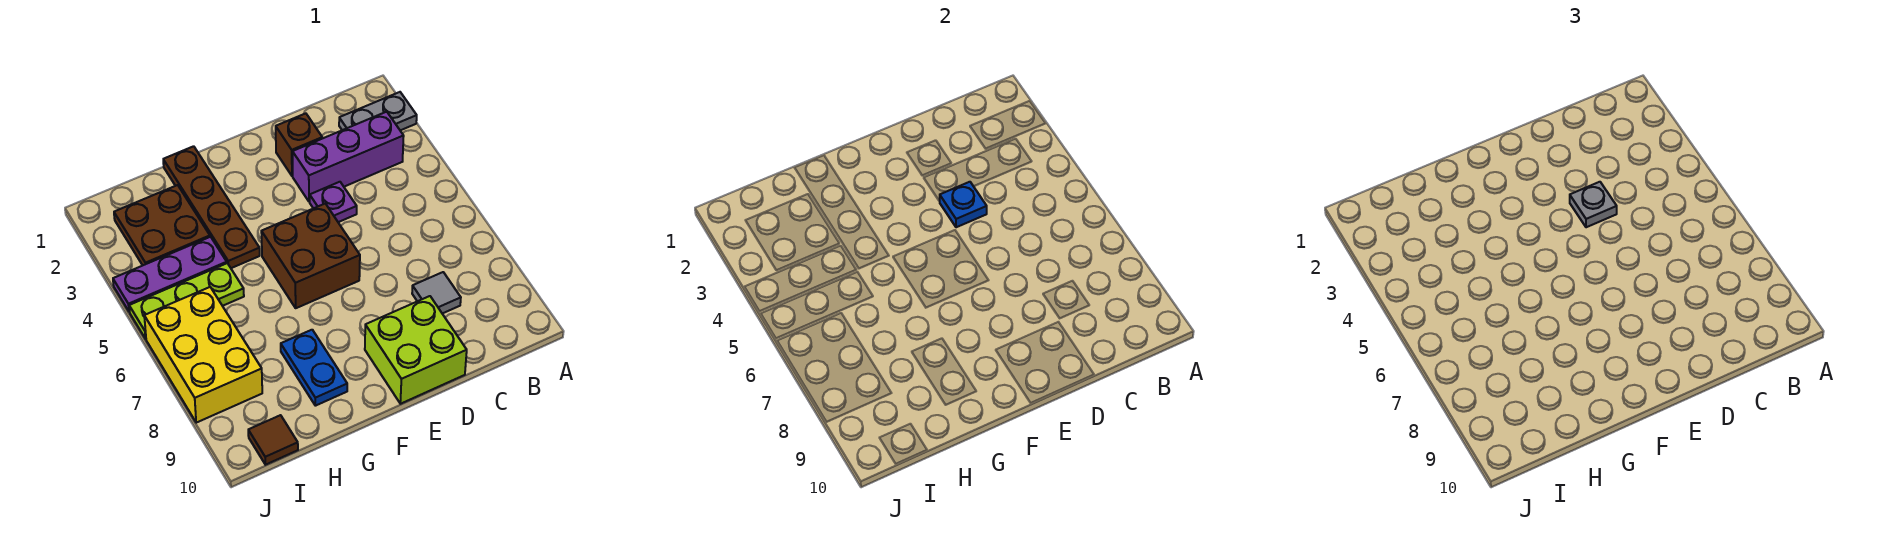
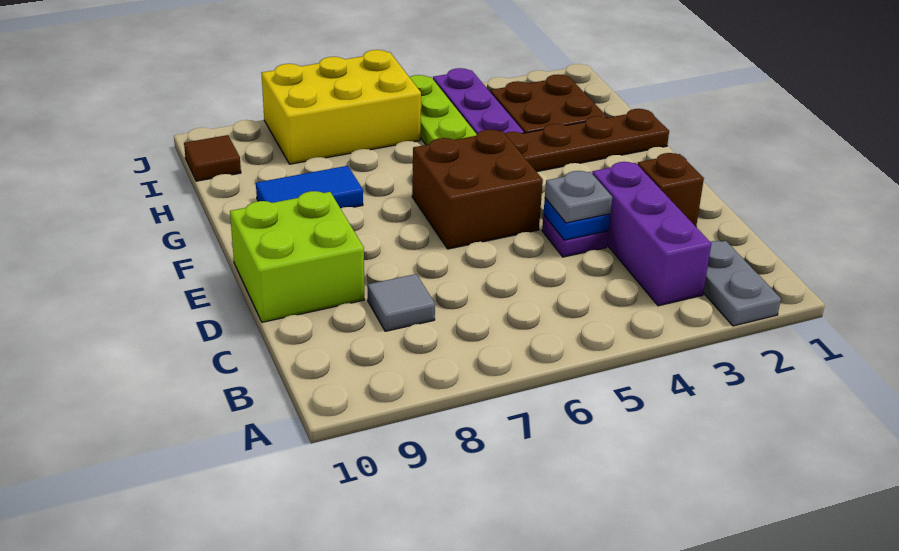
blue 1x2 plate [281,330,347,406] -> blue 1x2 tile [256,166,363,208]

